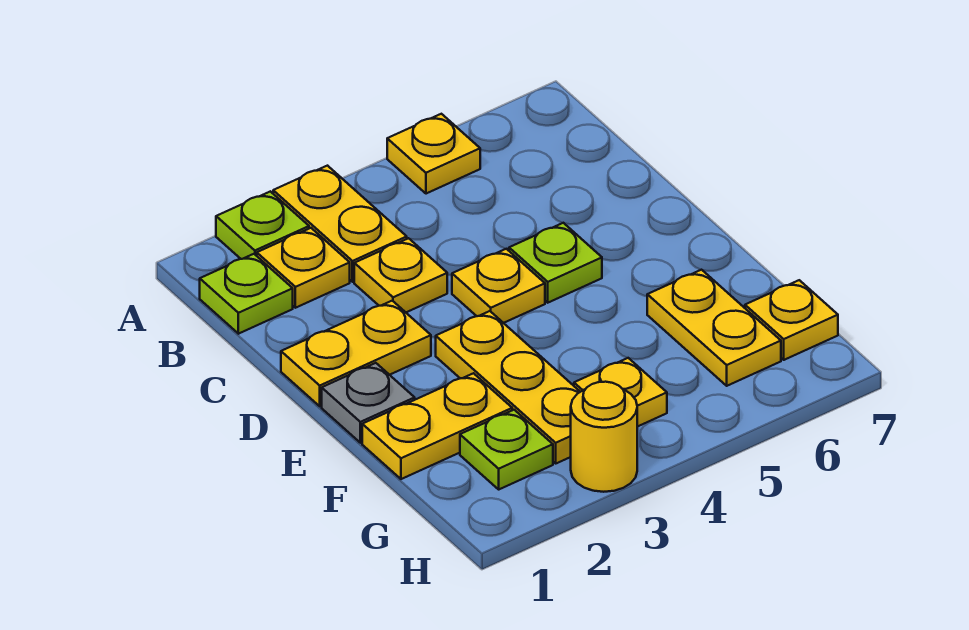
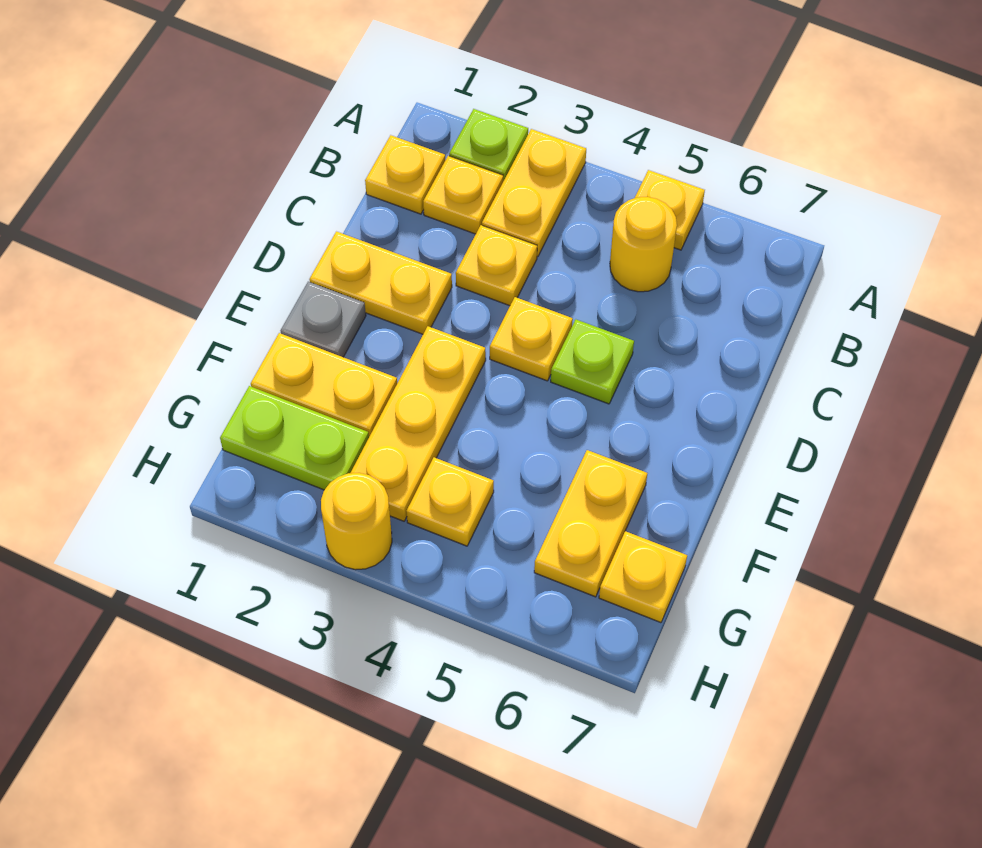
lime 1x1 plate [200,254,293,334] -> yellow 1x1 plate [365,135,445,214]
none -> yellow 1x1 round brick [610,197,677,292]
lime 1x1 plate [460,410,553,489] -> lime 1x2 plate [220,386,369,490]

